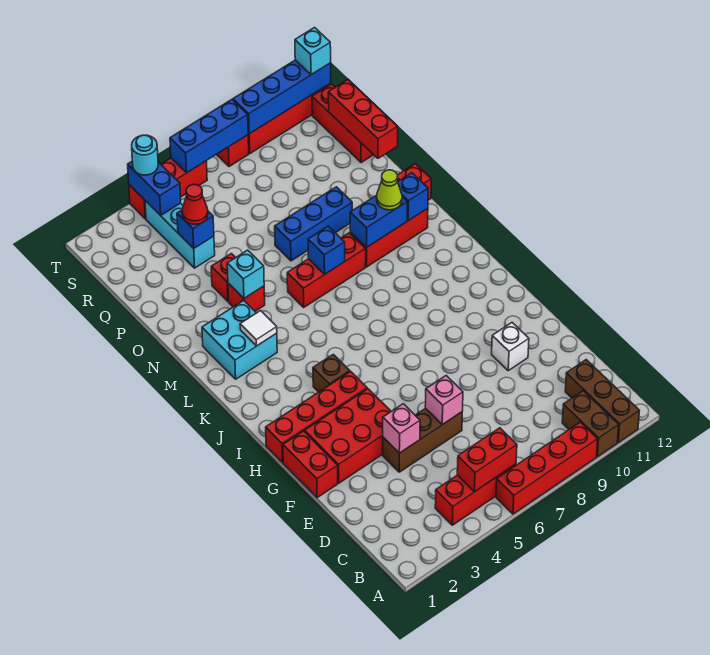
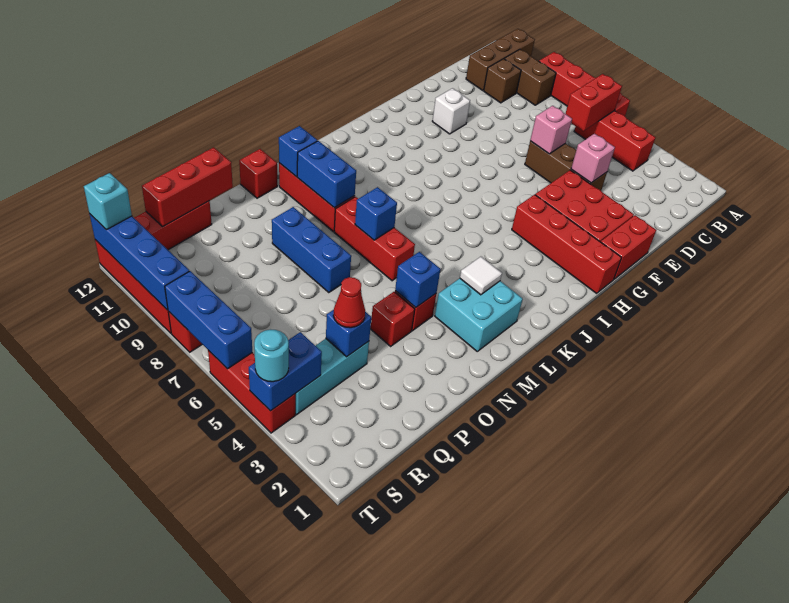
brown 1x2 brick [562,391,619,457] -> brown 1x2 brick turned to [504,49,556,105]
red 1x2 brick [457,428,517,492] -> red 1x2 brick turned to [566,74,622,131]
brown 1x1 brick [313,354,350,392] -> brown 1x1 brick moved to [484,59,521,103]
lime 1x1 cone [377,170,402,210] -> none
cyan 1x1 brick [227,250,264,298] -> blue 1x1 brick [395,252,440,308]

